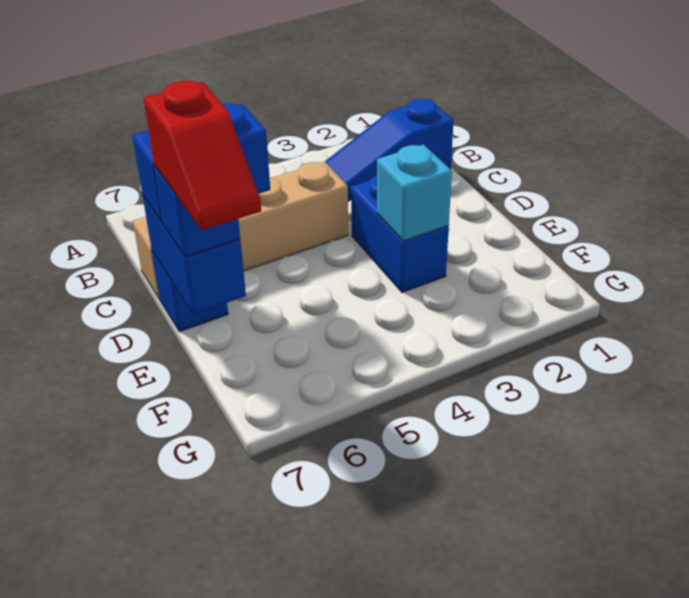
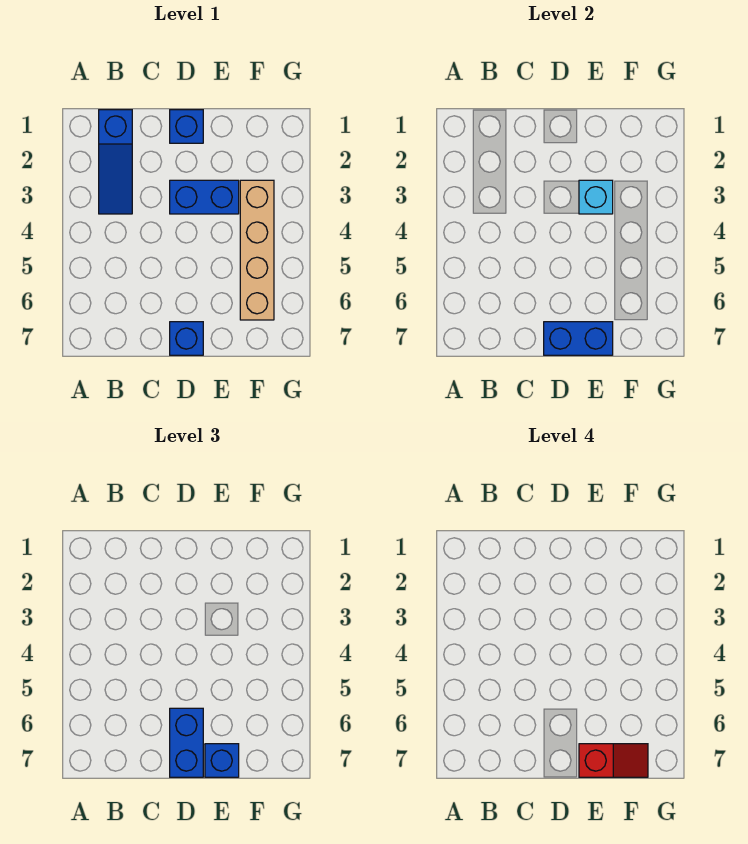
tan 1x4 brick [133,161,348,299] -> tan 1x4 brick moved to [240,180,274,320]
none -> blue 1x1 brick [170,110,203,143]

